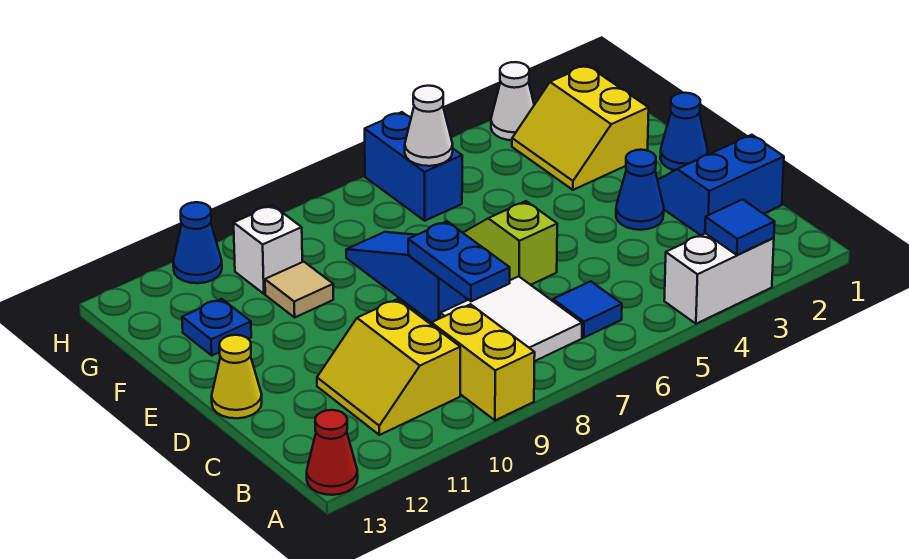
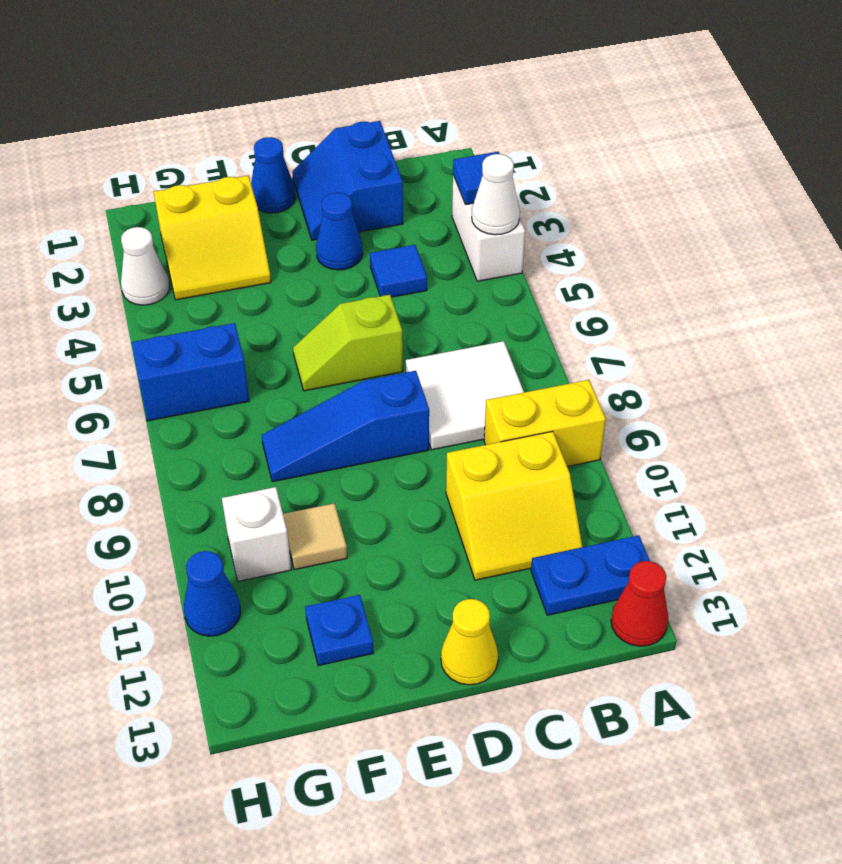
blue 1x1 tile [553,281,622,338] -> blue 1x1 tile moved to [370,245,427,297]
blue 1x2 plate [408,221,510,301] -> blue 1x2 plate moved to [531,535,650,615]
white 1x1 cone [405,86,453,166] -> white 1x1 cone moved to [472,154,520,235]

